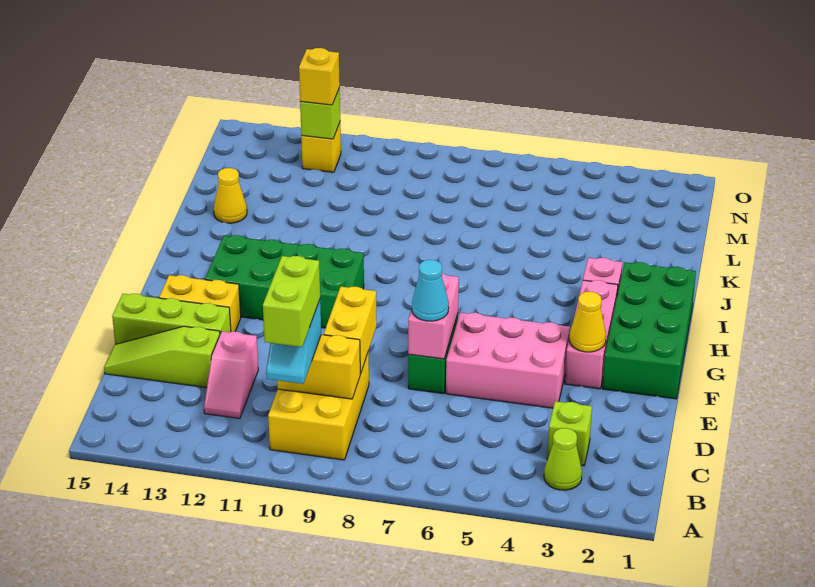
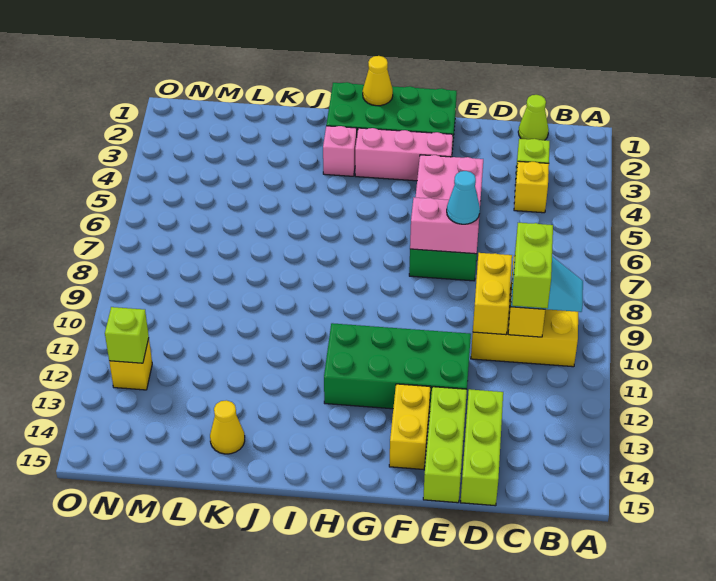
lime 1x1 cone [544,428,582,490] -> lime 1x1 cone moved to [518,95,549,140]
lime 1x2 brick [263,256,320,347] -> lime 1x2 brick turned to [512,223,553,308]
pink 1x2 slope [204,331,258,418] -> none
yellow 1x2 brick [324,287,377,373] -> yellow 1x2 brick turned to [473,253,512,335]
lime 1x3 slope [104,326,220,388] -> lime 1x3 brick [461,389,503,506]
yellow 1x1 cone [569,292,606,352] -> yellow 1x1 cone moved to [363,56,393,106]
green 2x4 brick [205,235,364,328] -> green 2x4 brick turned to [324,323,471,412]
yellow 1x1 brick [299,48,340,105] -> yellow 1x1 brick moved to [514,161,549,213]

